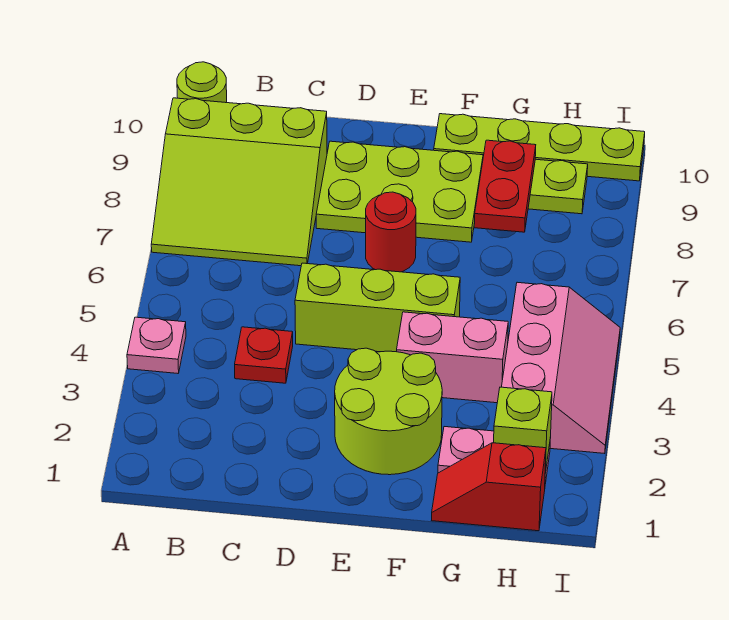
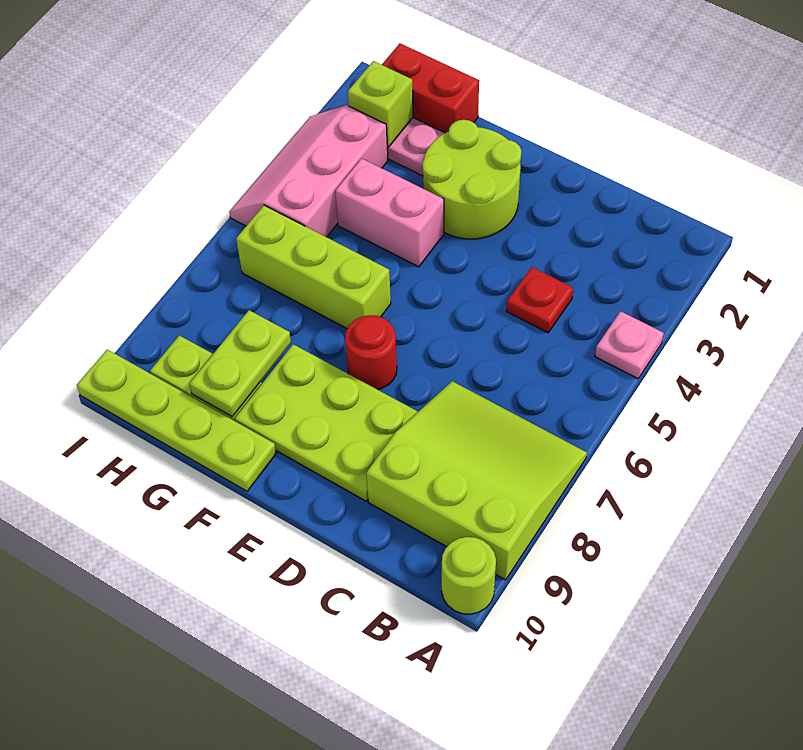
lime 1x3 brick [295,263,460,352] -> lime 1x3 brick moved to [236,205,391,328]
red 1x2 slope [432,443,546,531] -> red 1x2 brick [382,43,479,133]
red 1x2 plate [474,140,536,232] -> lime 1x2 plate [189,310,291,417]

